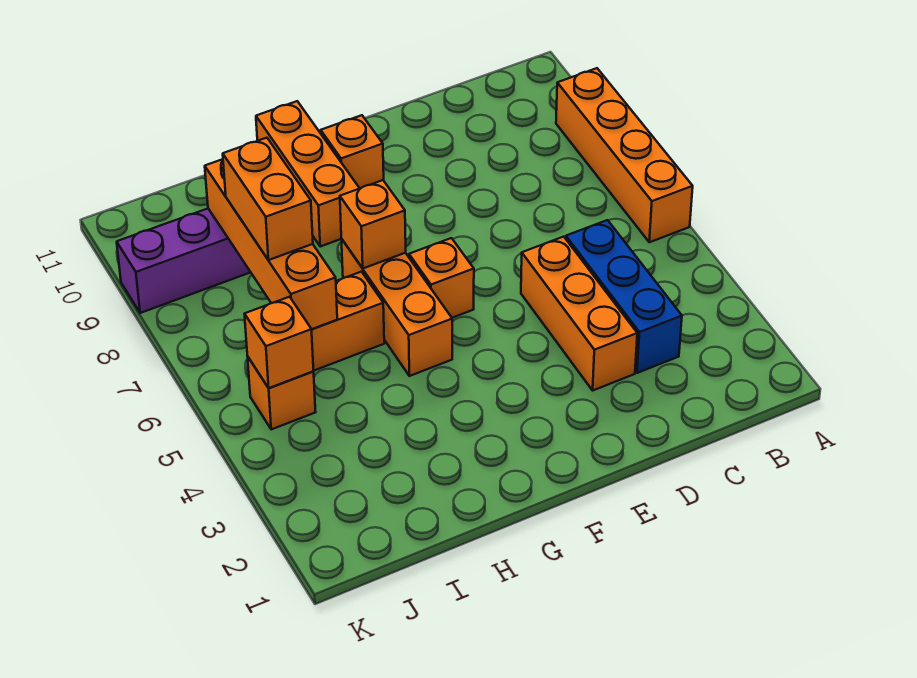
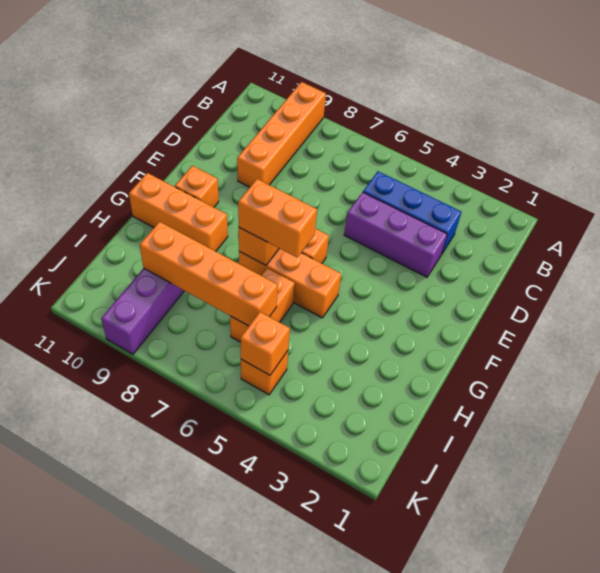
orange 1x4 brick [556,68,693,242] -> orange 1x4 brick turned to [237,82,326,187]
orange 1x3 brick [521,237,637,390] -> purple 1x3 brick [344,192,447,277]
orange 1x2 brick [223,138,313,260] -> orange 1x2 brick moved to [238,179,317,257]

